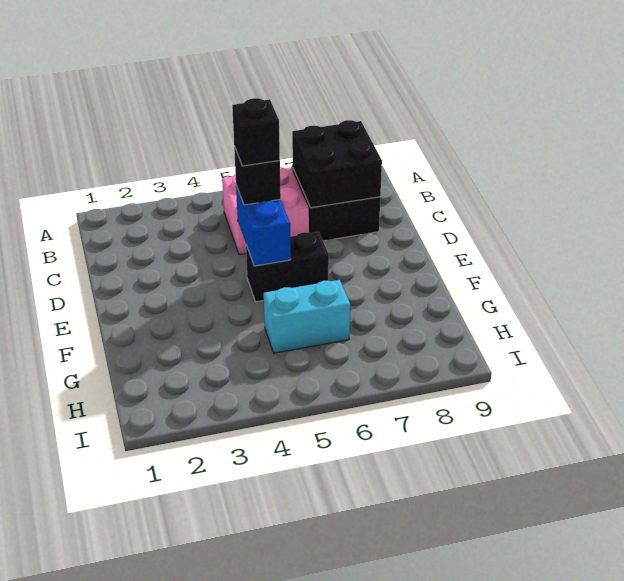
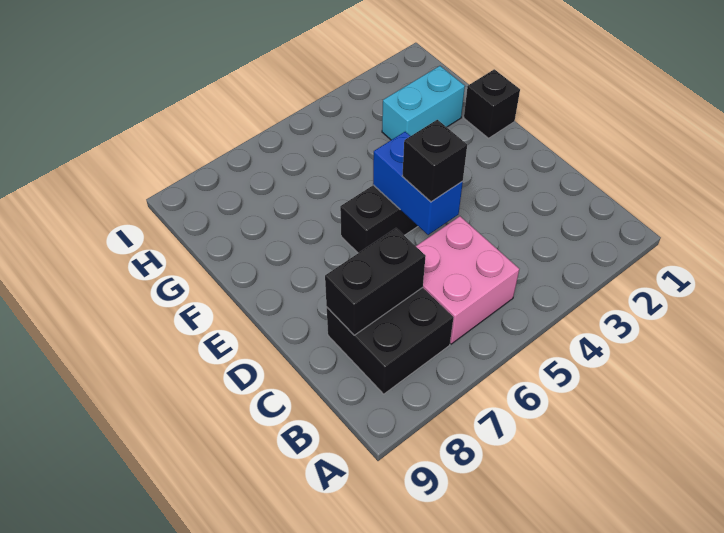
black 2x2 brick [292,120,382,208] -> black 1x2 brick [325,228,426,335]
black 1x1 brick [232,98,280,166] -> black 1x1 brick moved to [464,69,520,138]
cyan 1x2 brick [264,280,350,353] -> cyan 1x2 brick moved to [382,66,465,140]

